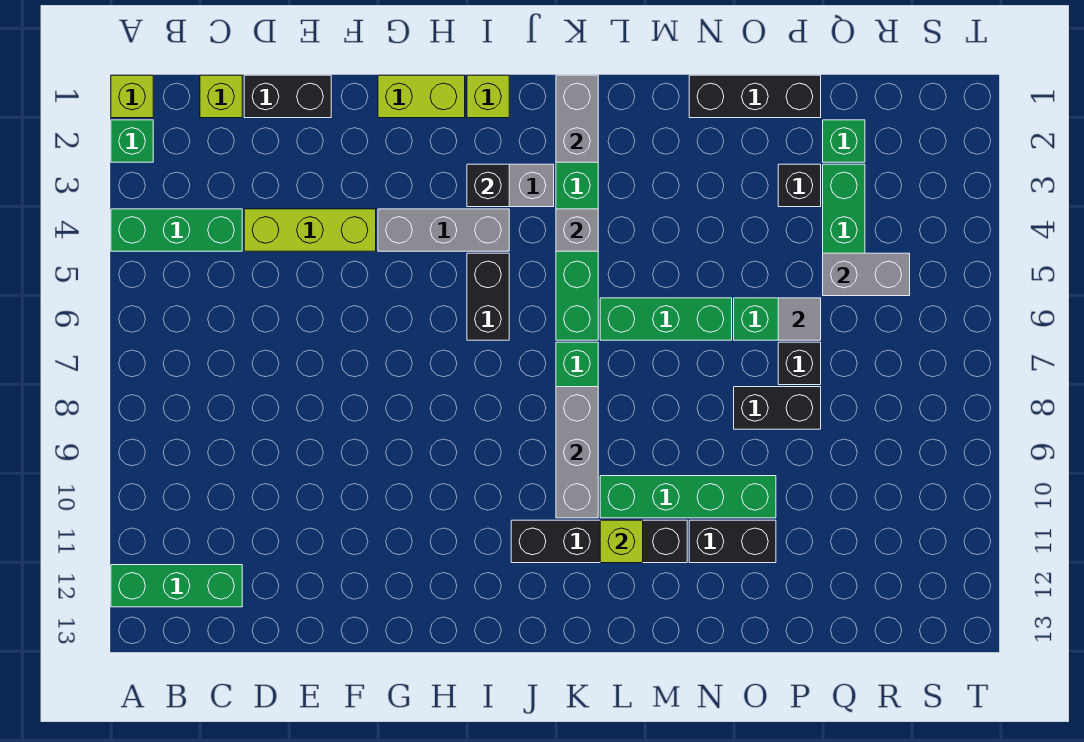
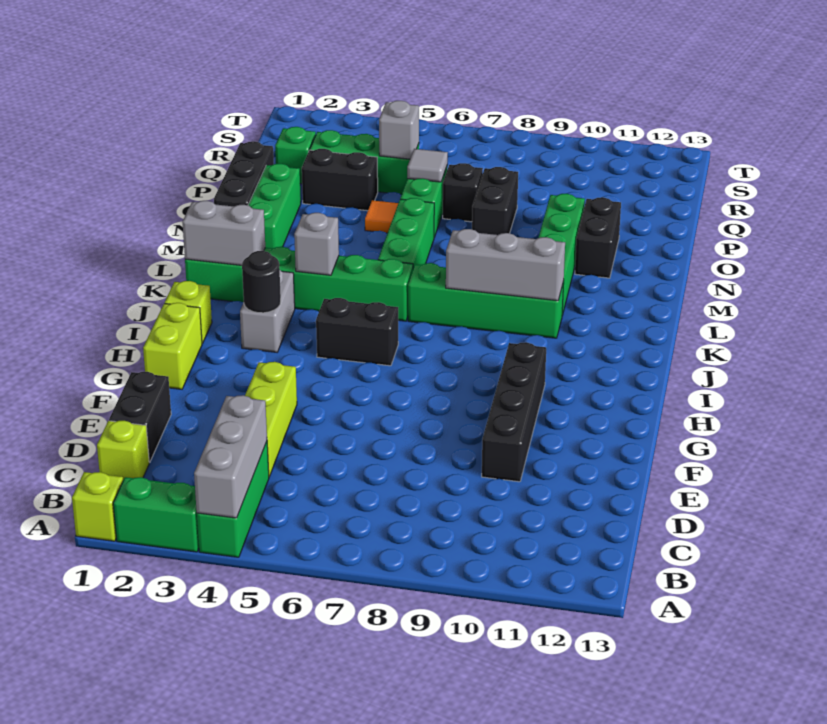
green 1x1 brick [111,120,153,162] -> green 1x2 brick [113,477,199,552]
green 1x3 brick [111,565,242,607] -> green 1x3 brick moved to [248,164,301,248]
grey 1x3 brick [378,209,509,251] -> grey 1x3 brick moved to [194,395,267,518]
black 1x1 brick [467,164,509,207] -> black 1x1 round brick [242,251,281,313]
black 1x4 brick [511,520,687,563] -> black 1x4 brick moved to [482,342,546,482]
lime 1x1 brick [600,520,643,563] -> none
none -> orange 1x1 tile [365,200,398,233]
black 1x1 brick [778,164,821,207] -> black 1x2 brick [302,149,378,211]
grey 1x2 brick [823,253,910,296] -> grey 1x1 brick [379,101,419,159]

